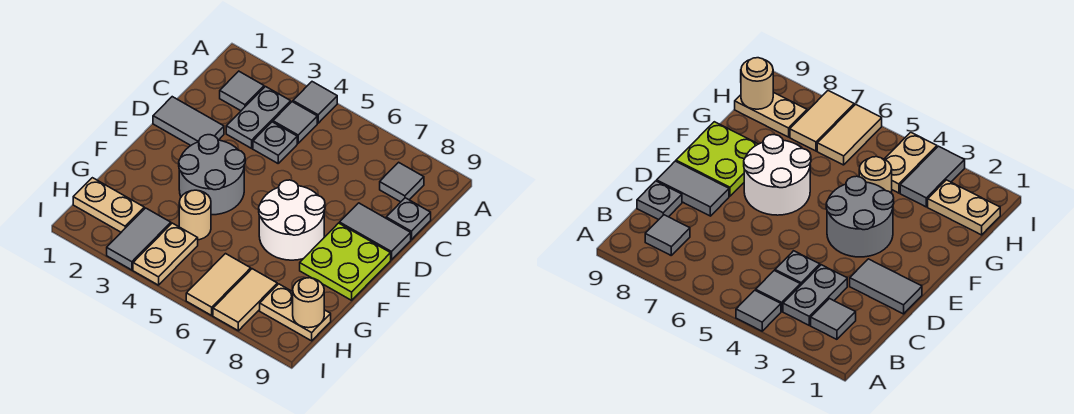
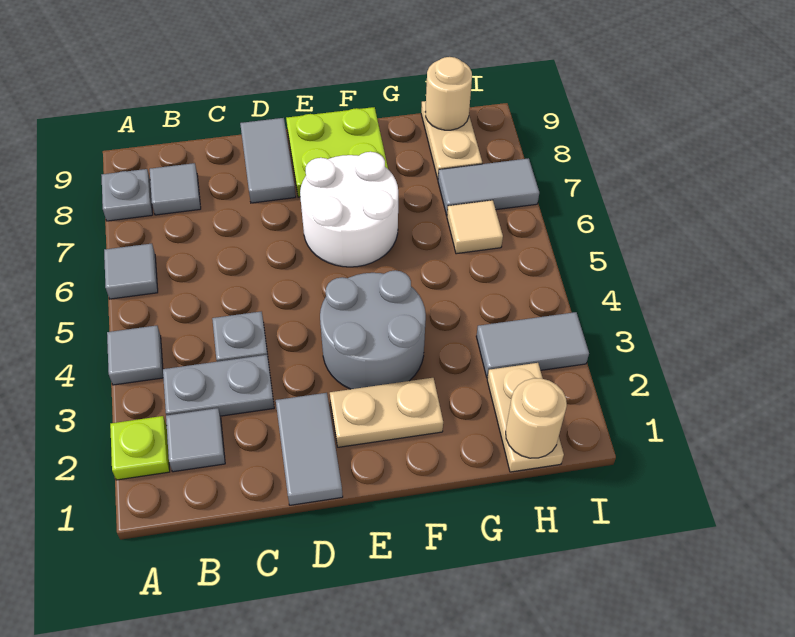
none -> lime 1x1 plate [110,416,170,480]
grey 1x1 tile [273,102,317,143] -> grey 1x1 tile moved to [104,244,158,299]
grey 1x1 plate [386,198,431,240] -> grey 1x1 plate moved to [101,169,153,221]
tan 1x1 round brick [179,190,211,240] -> tan 1x1 round brick moved to [506,378,567,458]
tan 1x2 plate [133,223,198,285] -> tan 1x2 plate moved to [330,378,443,447]
tan 1x2 tile [186,254,251,315] -> tan 1x1 tile [447,200,503,254]
tan 1x2 tile [213,269,277,331] -> grey 1x2 tile [438,158,539,216]

